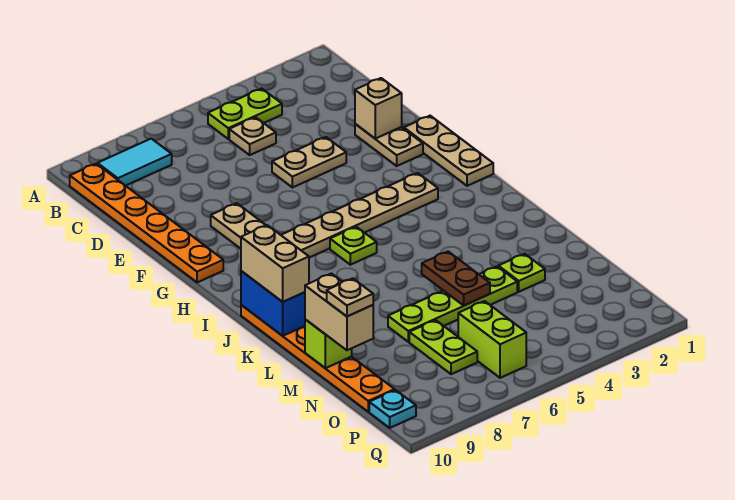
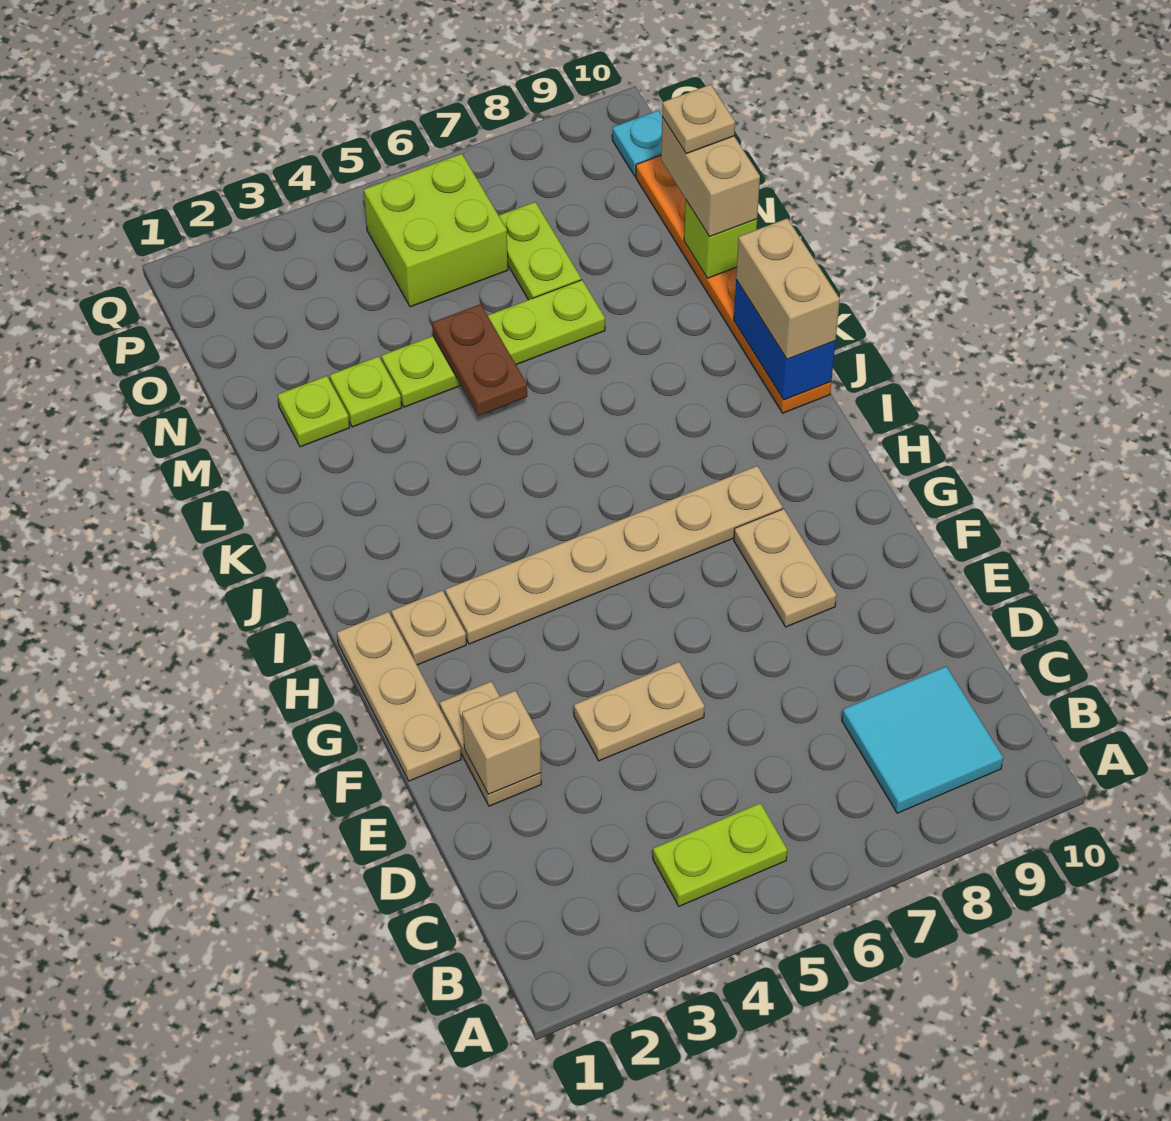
cyan 1x2 tile [97,139,172,186] -> cyan 2x2 tile [842,666,1003,813]
orange 1x6 plate [70,164,223,282] -> none
tan 1x1 plate [229,117,276,155] -> tan 1x1 plate moved to [391,590,466,665]
lime 1x1 plate [330,227,377,265] -> lime 1x1 plate moved to [278,376,350,447]
lime 1x2 brick [458,301,526,378] -> lime 2x2 brick [364,154,508,307]

